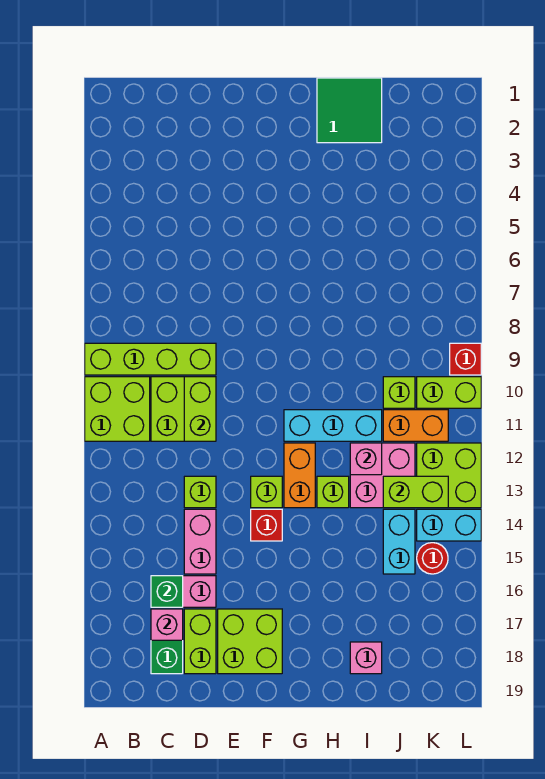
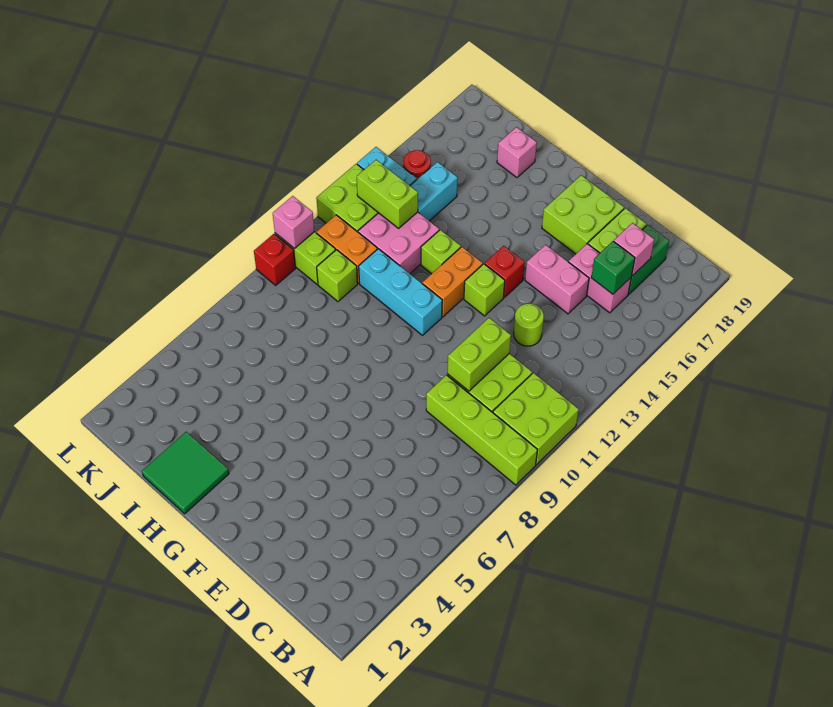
lime 1x1 brick [184,476,216,508] -> lime 1x1 round brick [514,304,544,346]
pink 1x2 brick [184,509,216,574] -> pink 1x2 brick turned to [525,245,589,314]
pink 1x1 brick [350,443,382,475] -> pink 1x1 brick moved to [273,196,314,248]

